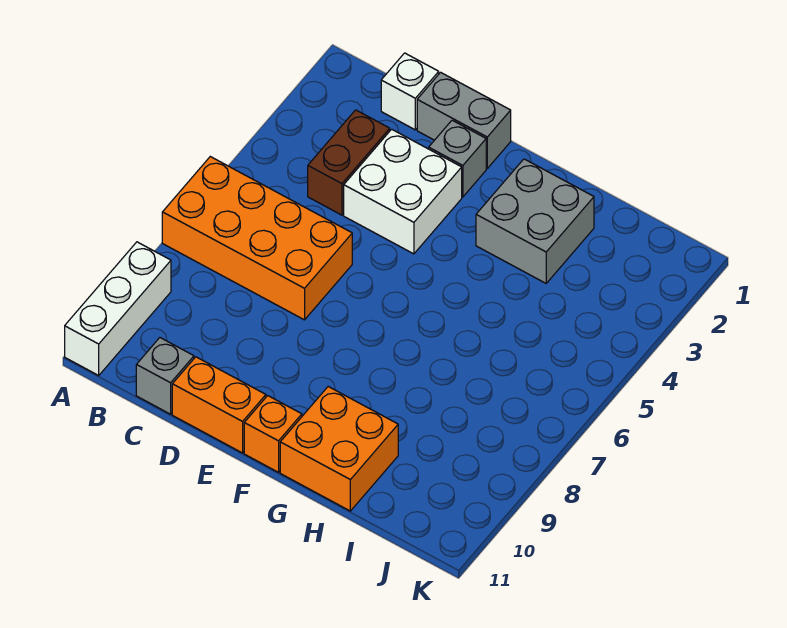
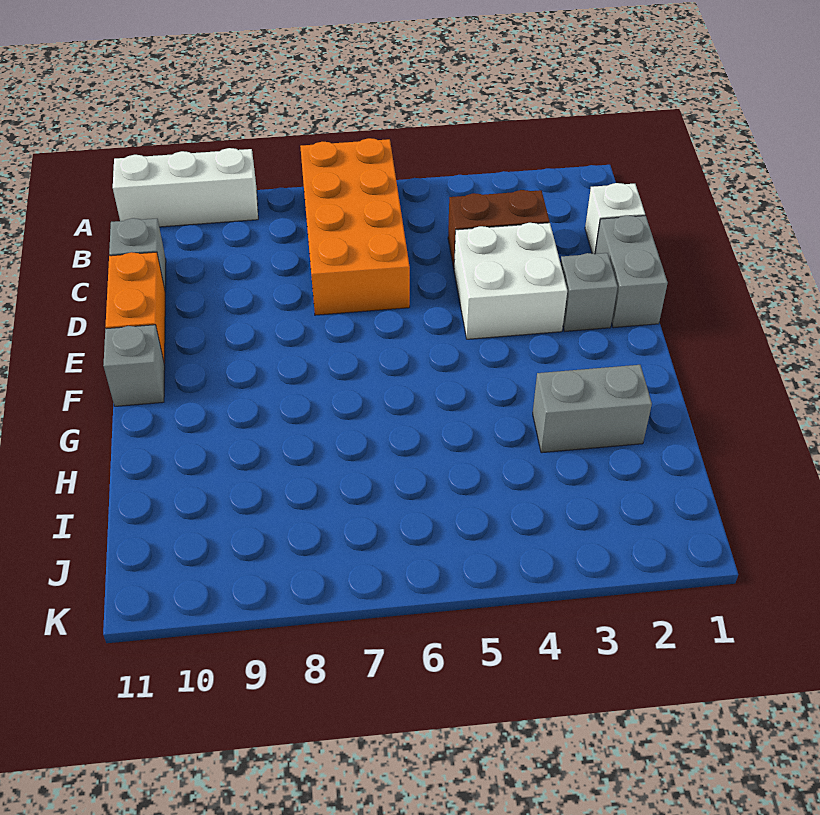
orange 1x1 brick [244,396,302,472] -> grey 1x1 brick [103,325,165,406]
grey 2x2 brick [476,159,594,283] -> grey 1x2 brick [533,365,652,453]
orange 2x2 brick [280,387,398,511] -> none

